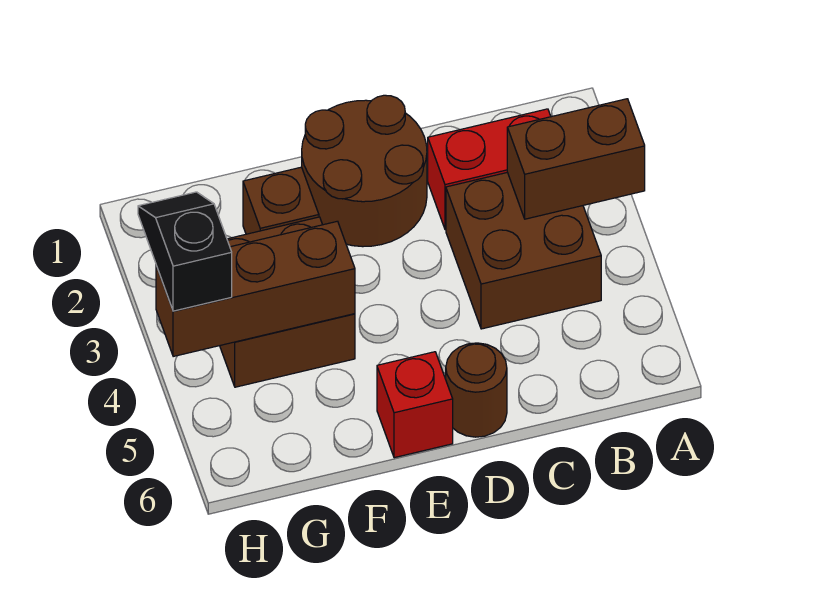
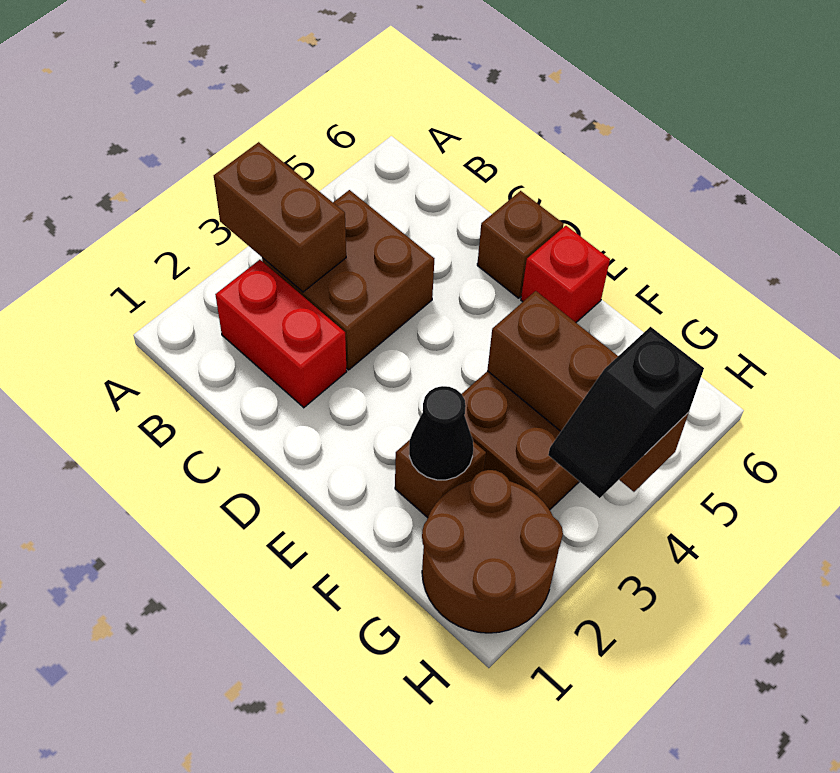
brown 2x2 round brick [302,95,427,247] -> brown 2x2 round brick moved to [422,470,563,633]
brown 1x1 round brick [446,343,507,437] -> brown 1x1 brick [477,191,564,298]
none -> black 1x1 cone [409,386,473,480]

